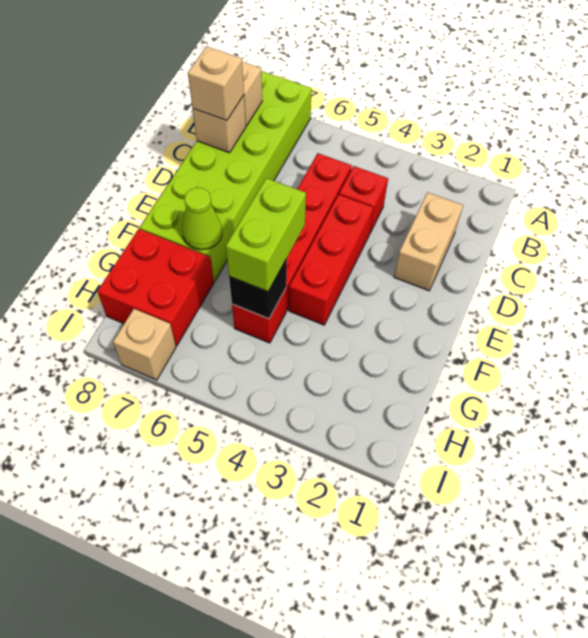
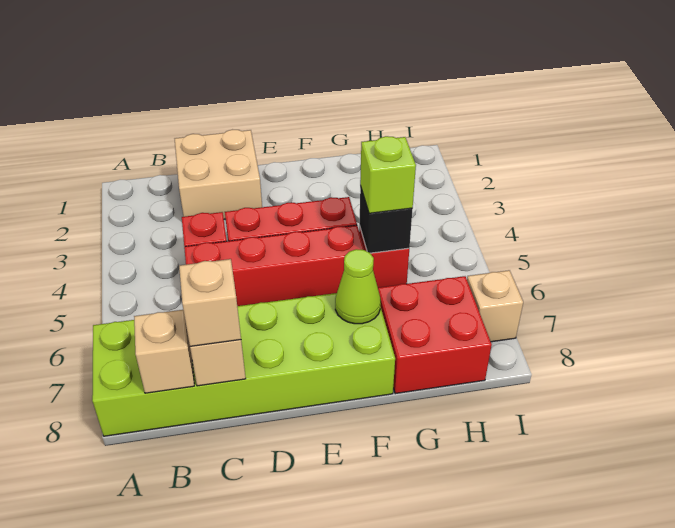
tan 1x2 brick [394,192,463,291] -> tan 2x2 brick [175,130,262,219]
lime 1x2 brick [226,178,306,292] -> lime 1x1 brick [360,136,416,213]

